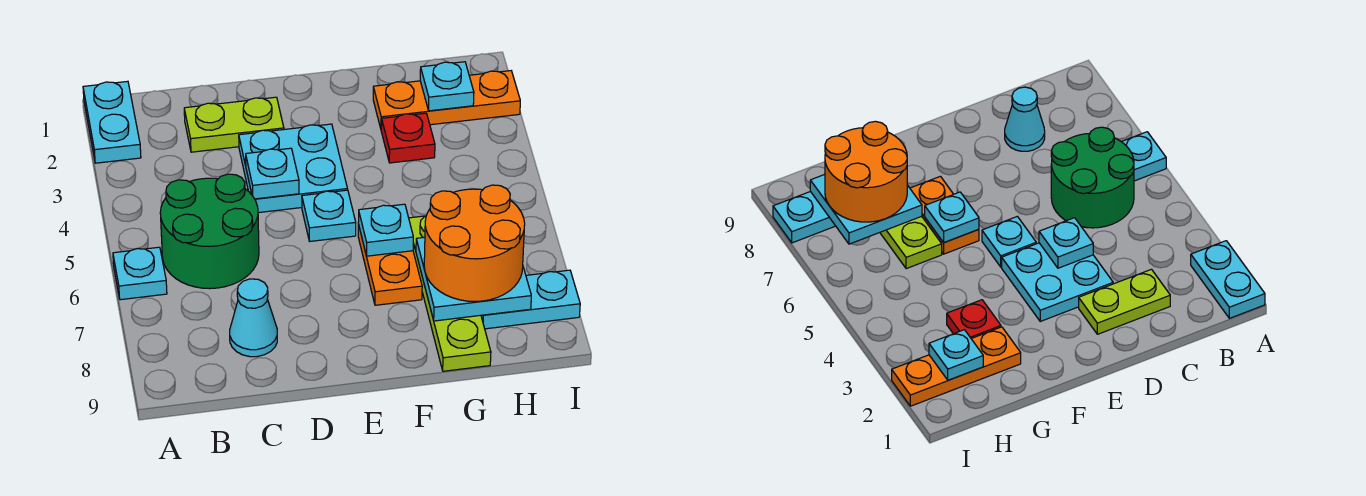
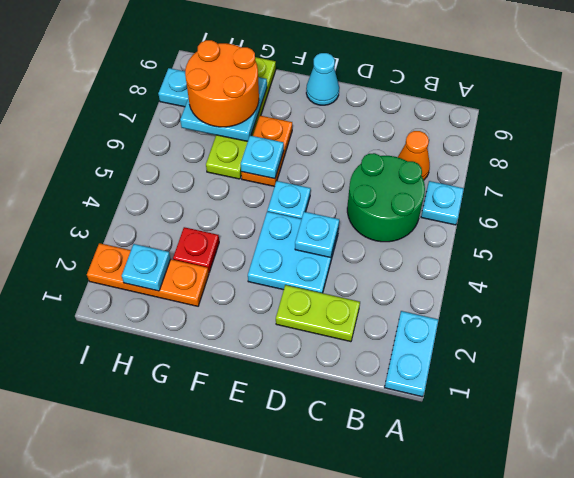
none -> orange 1x1 cone [398,131,430,180]
cyan 1x1 cone [230,279,277,357] -> cyan 1x1 cone moved to [306,53,339,105]

